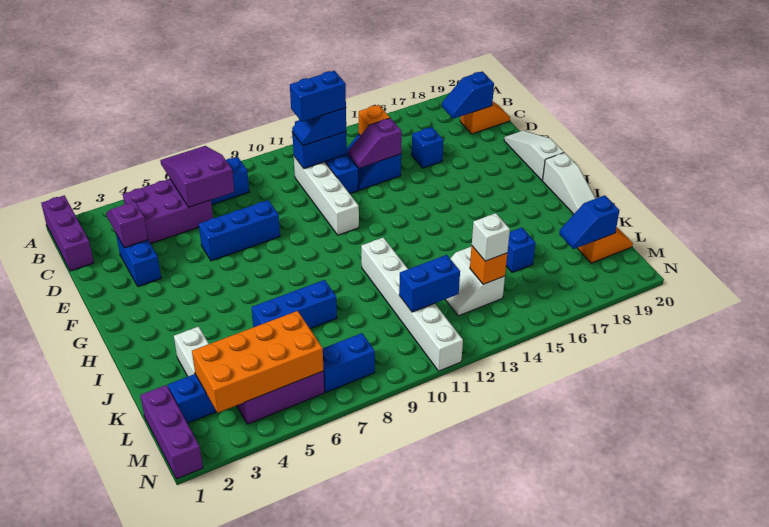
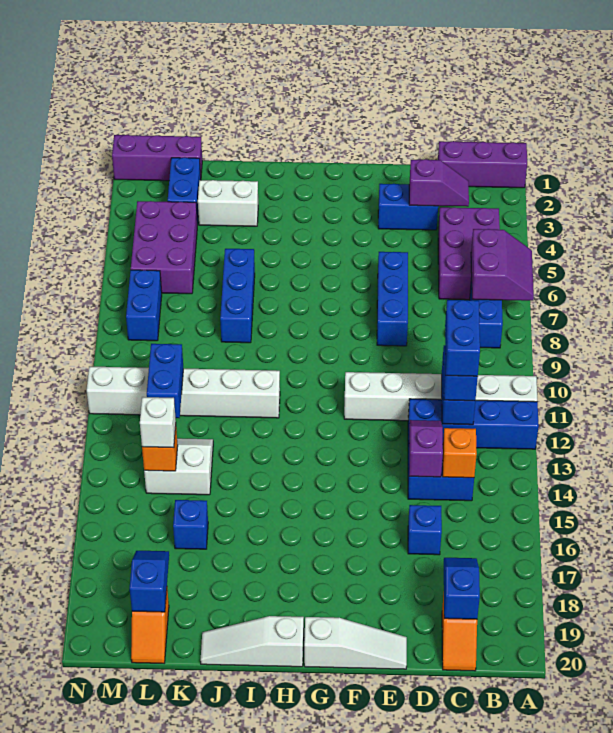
purple 2x3 slope [160,146,234,207] -> purple 2x2 slope [471,229,534,301]
white 1x4 brick [294,157,359,235] -> white 1x6 brick [344,372,537,421]
orange 2x4 brick [192,311,324,413] -> none

